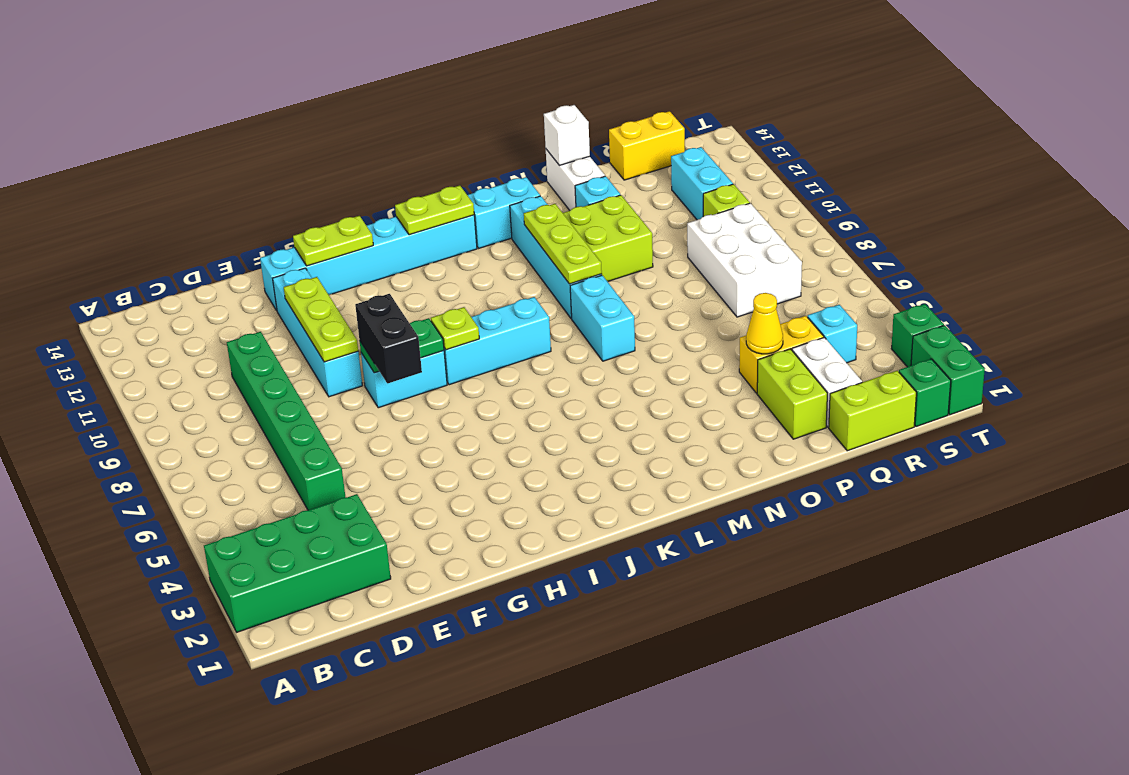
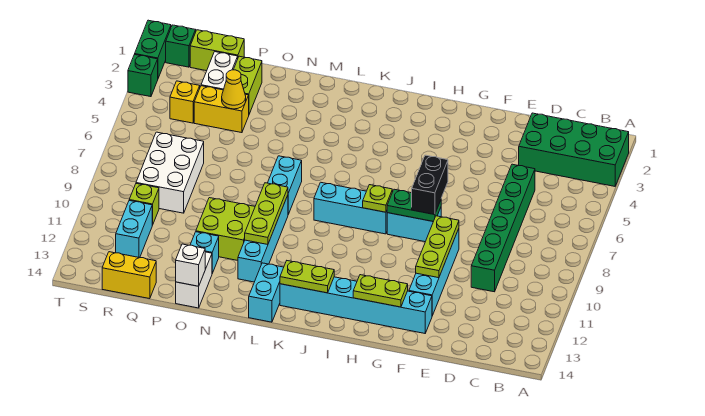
cyan 1x2 brick [468,177,540,248] -> cyan 1x2 brick turned to [249,263,284,322]
cyan 1x1 brick [808,305,857,363] -> yellow 1x1 brick [170,81,200,123]

